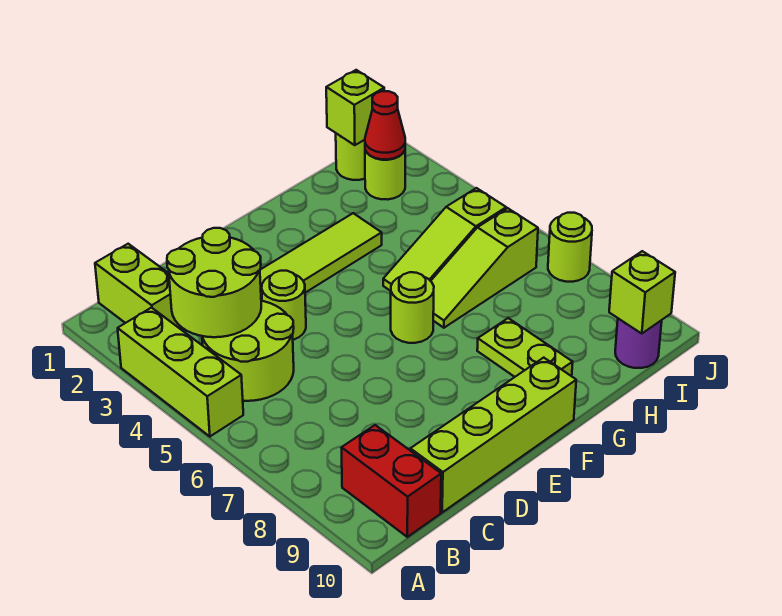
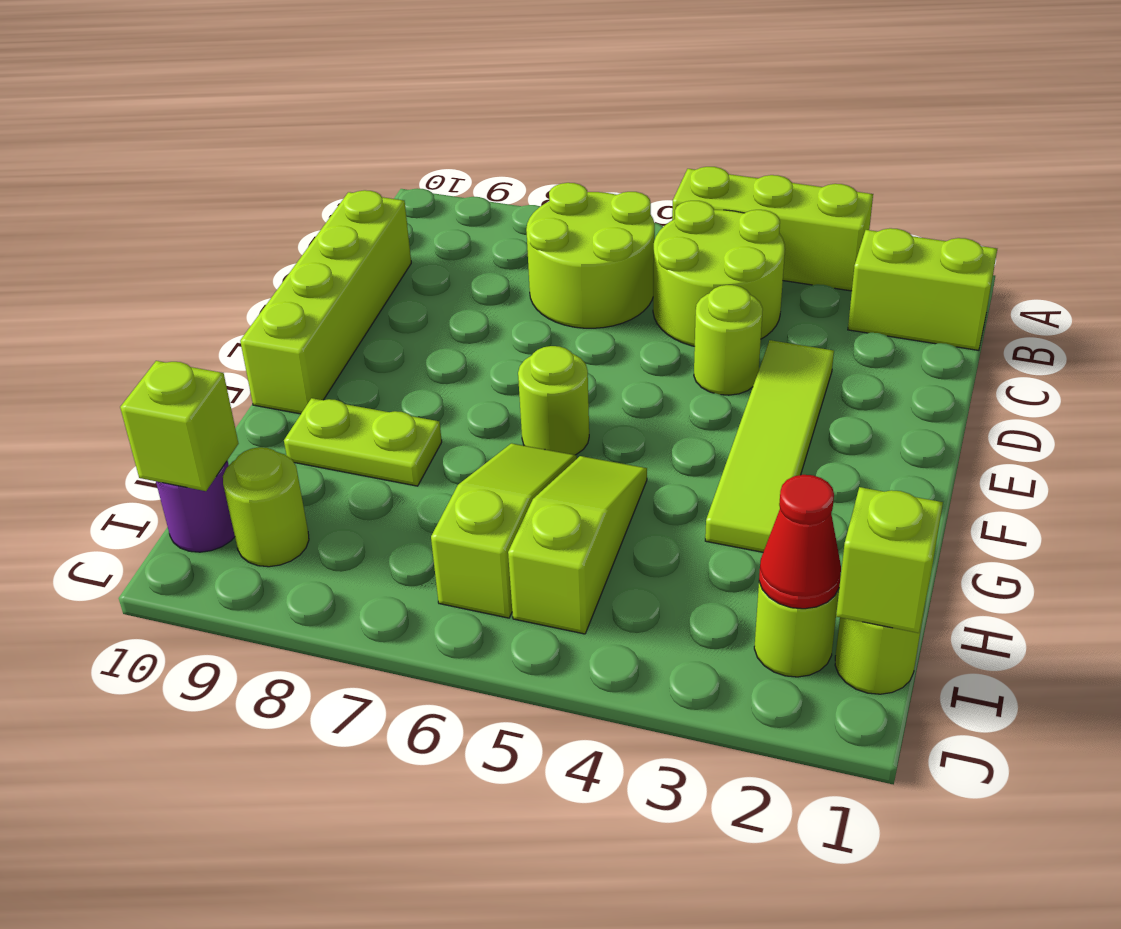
lime 2x2 round brick [167,228,261,337] -> lime 2x2 round brick moved to [526,183,655,328]
red 1x2 brick [342,425,441,537] -> none
lime 1x1 round brick [548,213,592,282] -> lime 1x1 round brick moved to [223,447,309,567]

